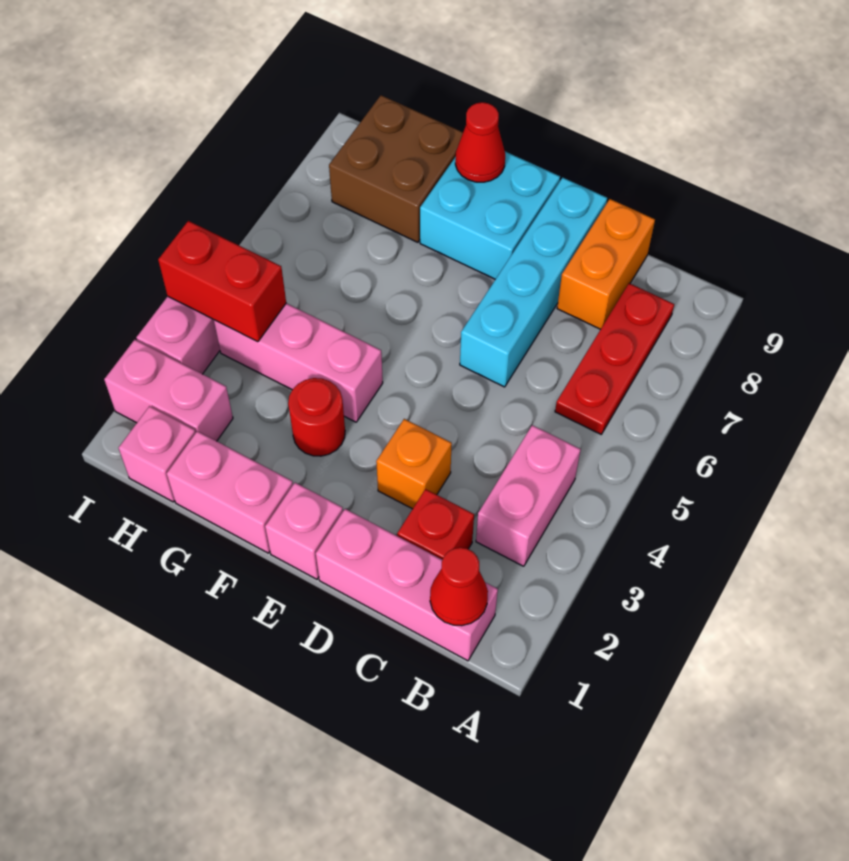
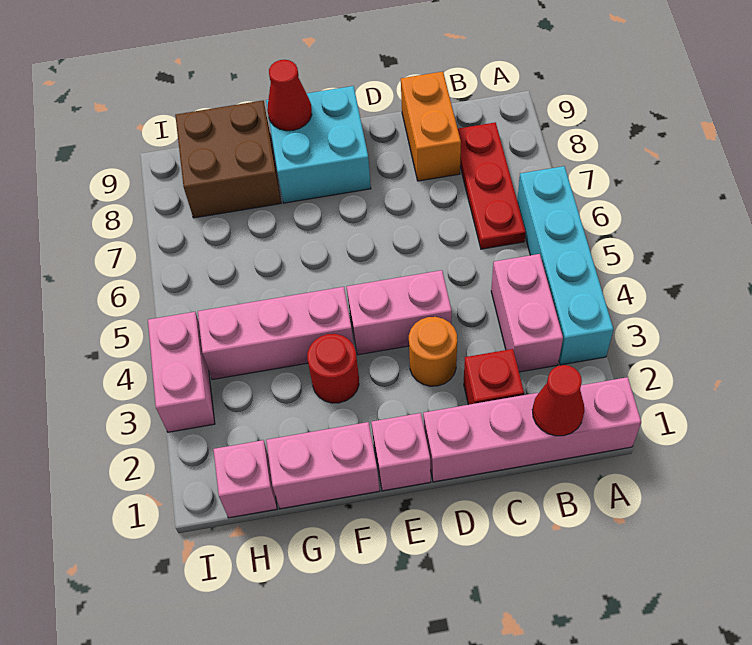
pink 1x3 brick [316,509,498,661] -> pink 1x4 brick [423,377,641,482]
orange 1x1 brick [376,419,452,509] -> orange 1x1 round brick [409,317,457,386]
cyan 1x4 brick [460,178,607,387] -> cyan 1x4 brick moved to [517,166,613,365]
pink 1x2 brick [104,340,233,441] -> pink 1x2 brick moved to [346,270,452,355]
red 1x2 brick [158,221,286,342] -> none

